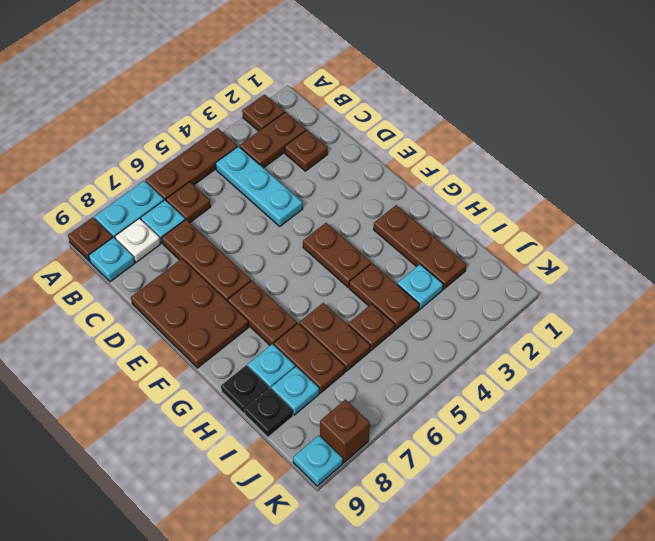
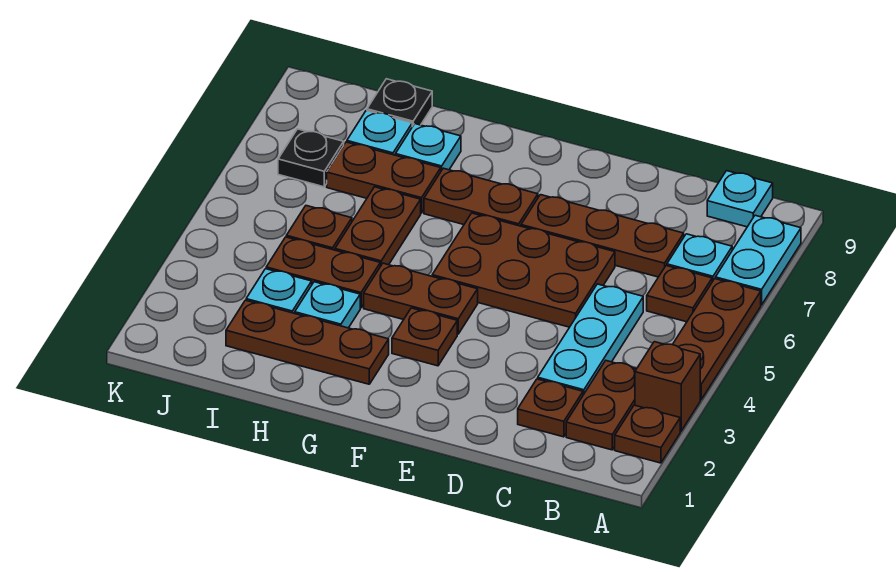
brown 1x1 plate [68,217,113,261] -> brown 1x1 plate moved to [392,308,457,366]
cyan 1x3 plate [216,146,303,226] -> cyan 1x3 plate turned to [538,284,643,395]
white 1x1 plate [115,218,161,262] -> none
brown 2x3 plate [131,259,249,368] -> brown 2x3 plate moved to [432,213,615,327]
brown 1x2 plate [299,303,370,371] -> brown 1x2 plate turned to [335,187,421,266]
black 1x1 plate [221,365,269,414] -> black 1x1 plate moved to [278,129,344,187]
brown 1x1 brick [320,399,370,463] -> brown 1x1 brick moved to [635,342,700,431]
cyan 1x1 plate [293,435,343,486] -> cyan 1x1 plate moved to [295,282,360,328]

